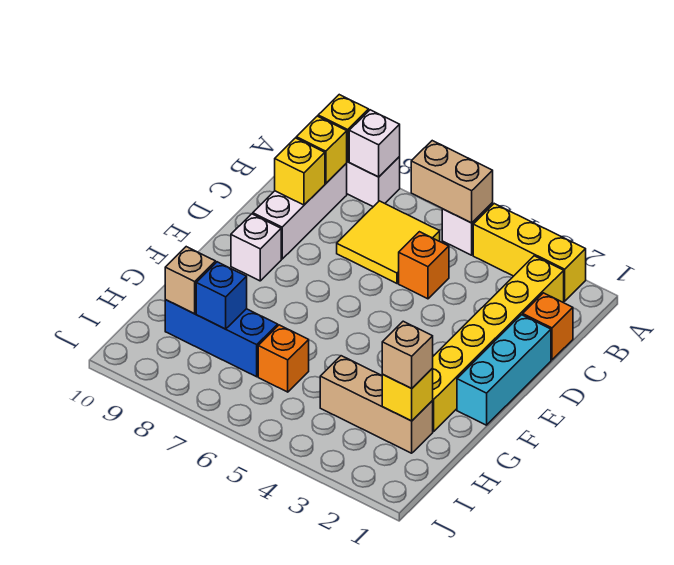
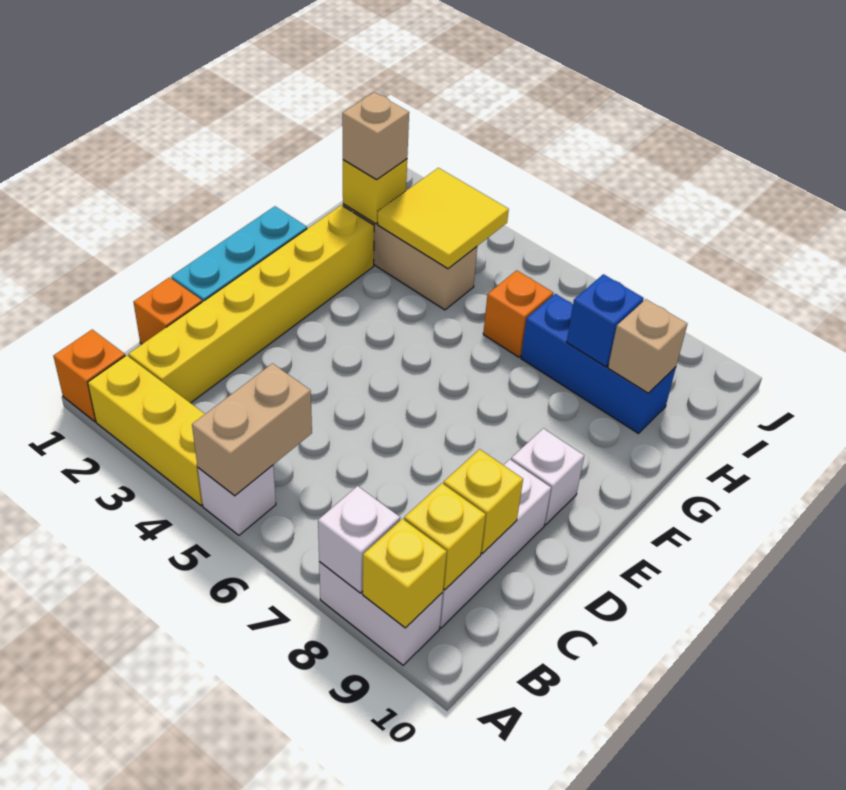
tan 1x2 brick [411,141,493,223] -> tan 1x2 brick turned to [192,363,312,496]
yellow 2x2 tile [337,201,440,283] -> yellow 2x2 tile moved to [378,168,509,269]
orange 1x1 brick [399,232,449,299] -> orange 1x1 brick moved to [53,330,125,421]

